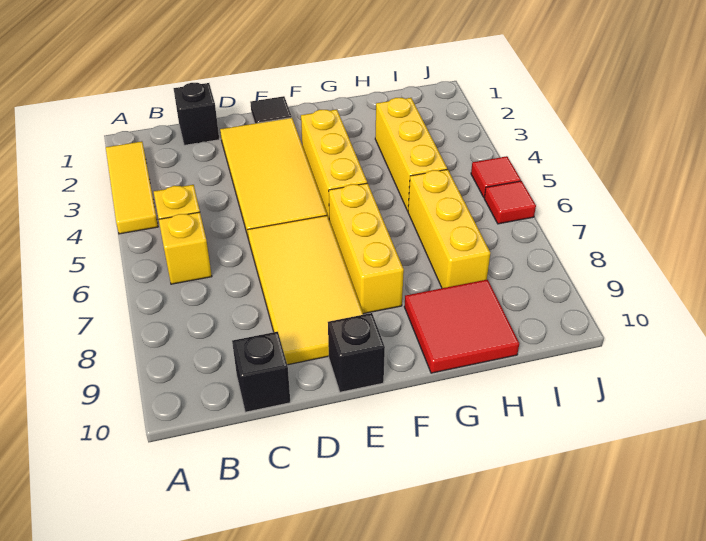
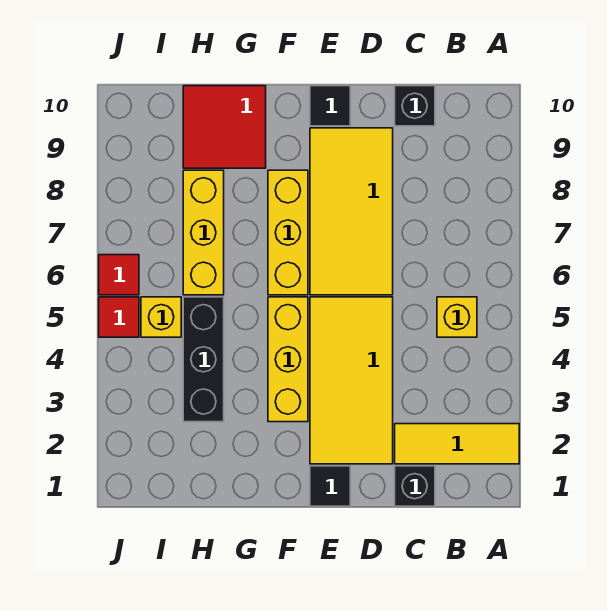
yellow 1x3 tile [106,141,158,234] -> yellow 1x3 tile turned to [395,424,519,464]
yellow 1x1 brick [159,212,212,284] -> yellow 1x1 brick moved to [141,297,181,337]
black 1x1 brick [328,313,385,392] -> black 1x1 tile [310,86,350,126]
yellow 1x3 brick [375,98,447,211] -> black 1x3 brick [183,297,224,422]

